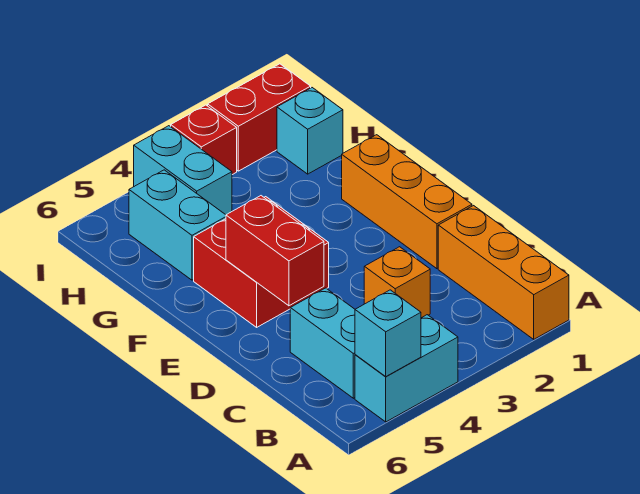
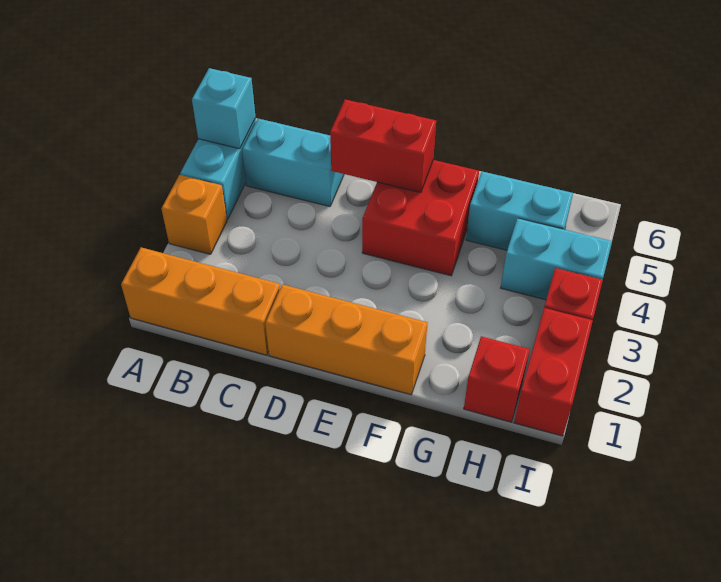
orange 1x1 brick [364,247,430,318] -> orange 1x1 brick moved to [162,175,227,254]
cyan 1x1 brick [277,88,343,174] -> red 1x1 brick [464,336,530,422]

